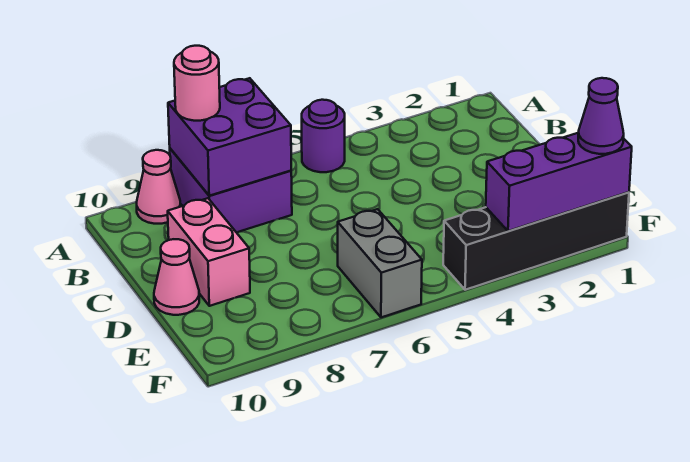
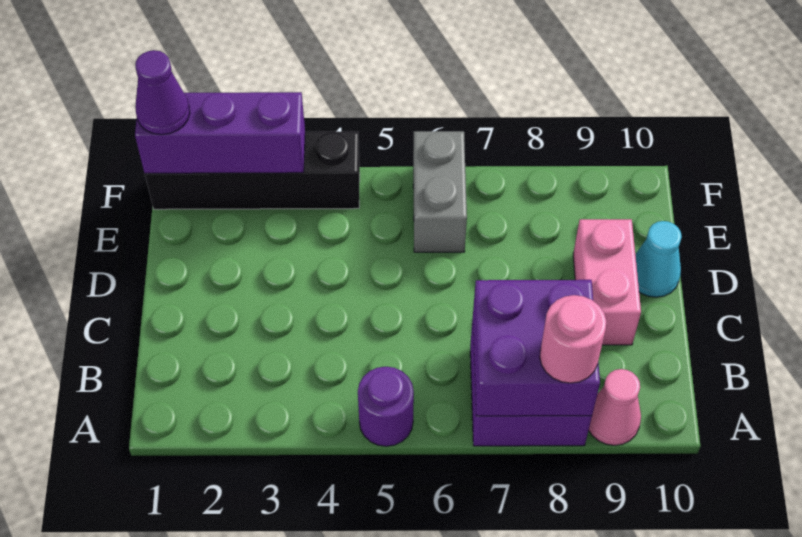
pink 1x1 cone [154,239,199,315] -> cyan 1x1 cone [635,221,682,297]

